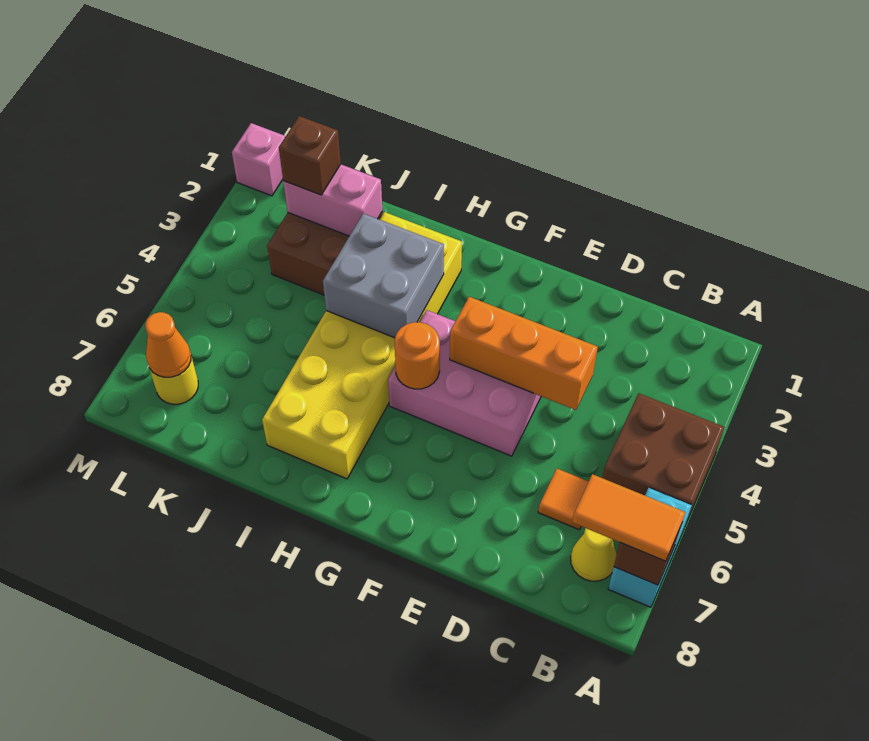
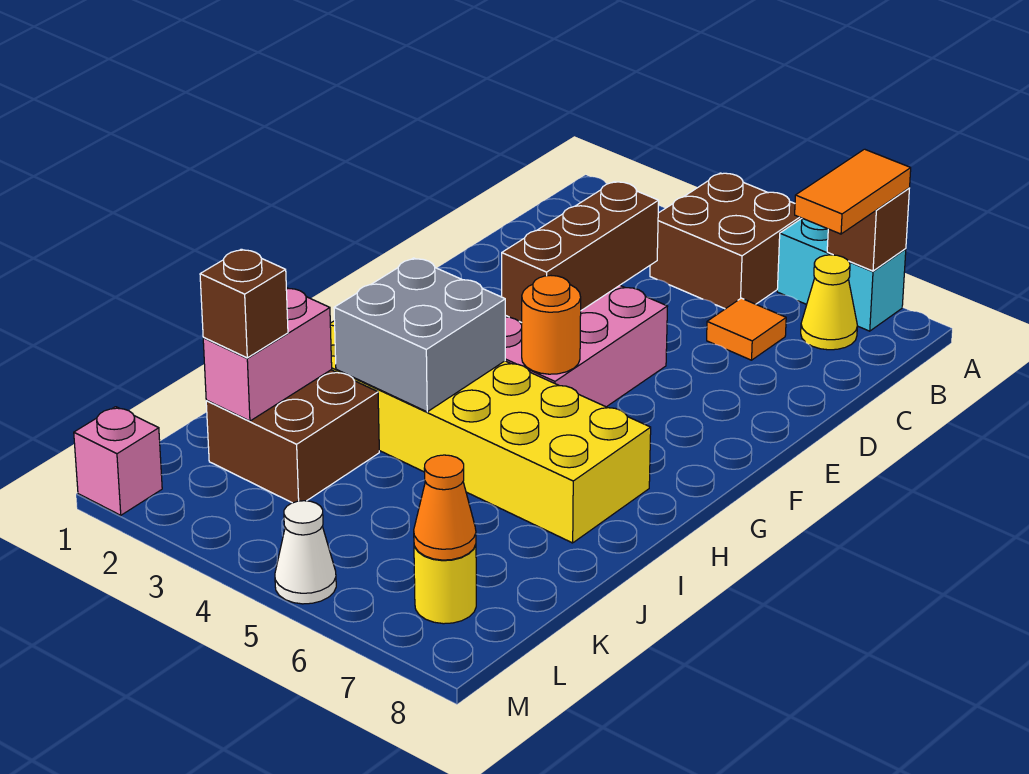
orange 1x3 brick [450,297,598,410] -> brown 1x3 brick [502,182,659,323]
none -> white 1x1 cone [275,501,336,604]

